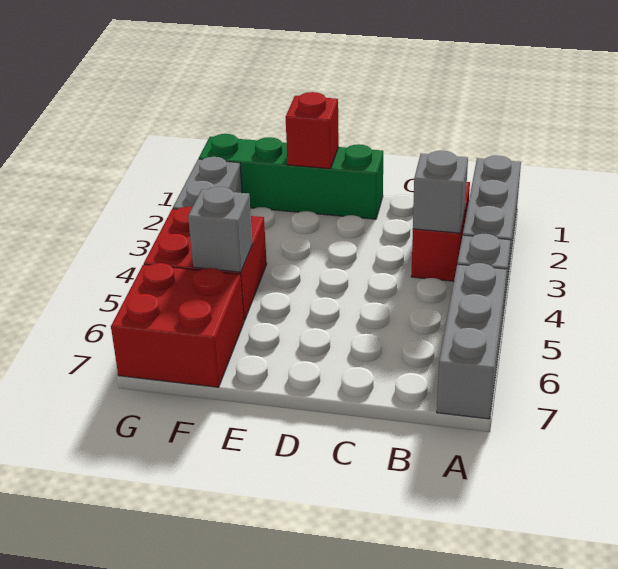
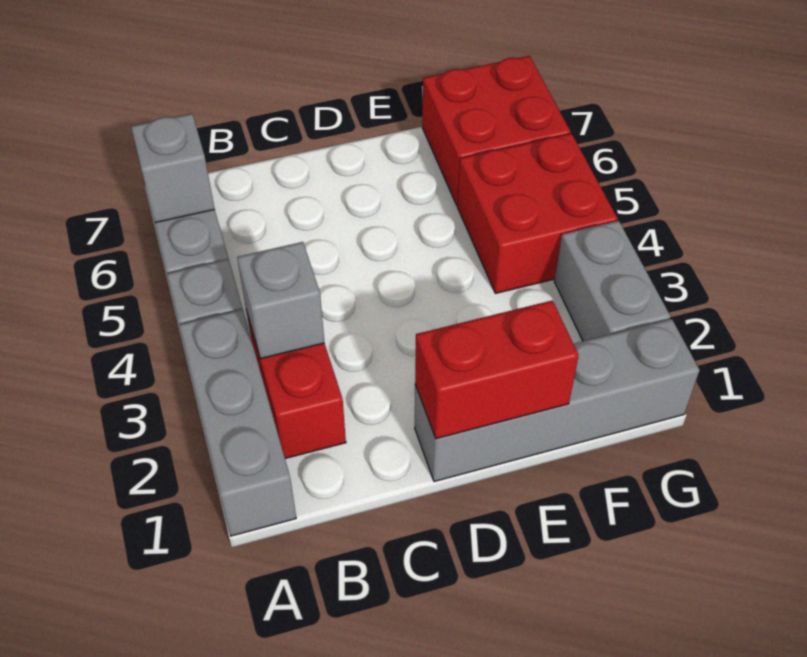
green 1x4 brick [199,134,383,219] -> grey 1x4 brick [415,319,700,482]
red 1x1 brick [286,92,339,169] -> red 1x2 brick [415,300,579,439]
grey 1x1 brick [188,187,253,272] -> grey 1x1 brick moved to [131,114,215,223]

